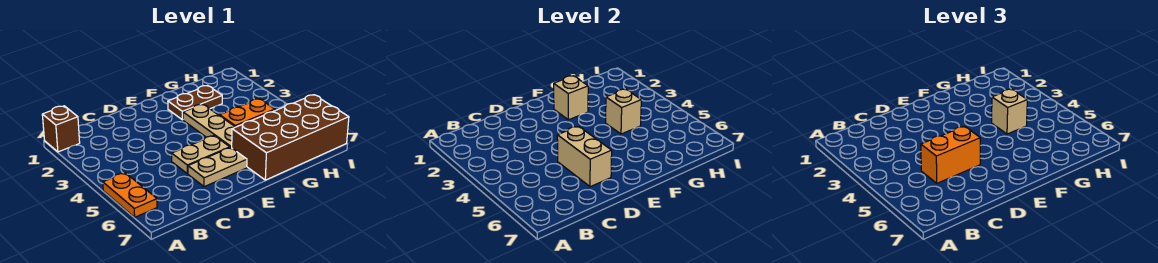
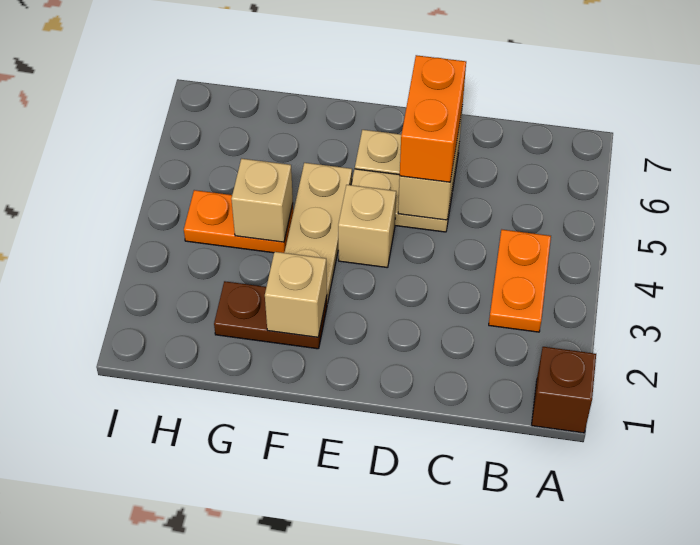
orange 1x2 plate [103,173,157,217] -> orange 1x2 plate moved to [489,230,551,332]
orange 1x2 brick [921,126,980,183] -> orange 1x2 brick turned to [400,55,466,182]
brown 2x4 brick [232,95,349,180] -> none
tan 1x1 brick [992,89,1027,134] -> tan 1x1 brick moved to [338,185,396,268]

